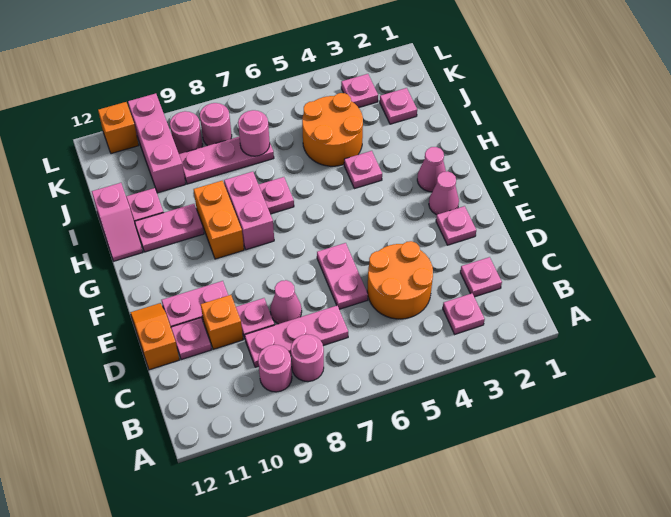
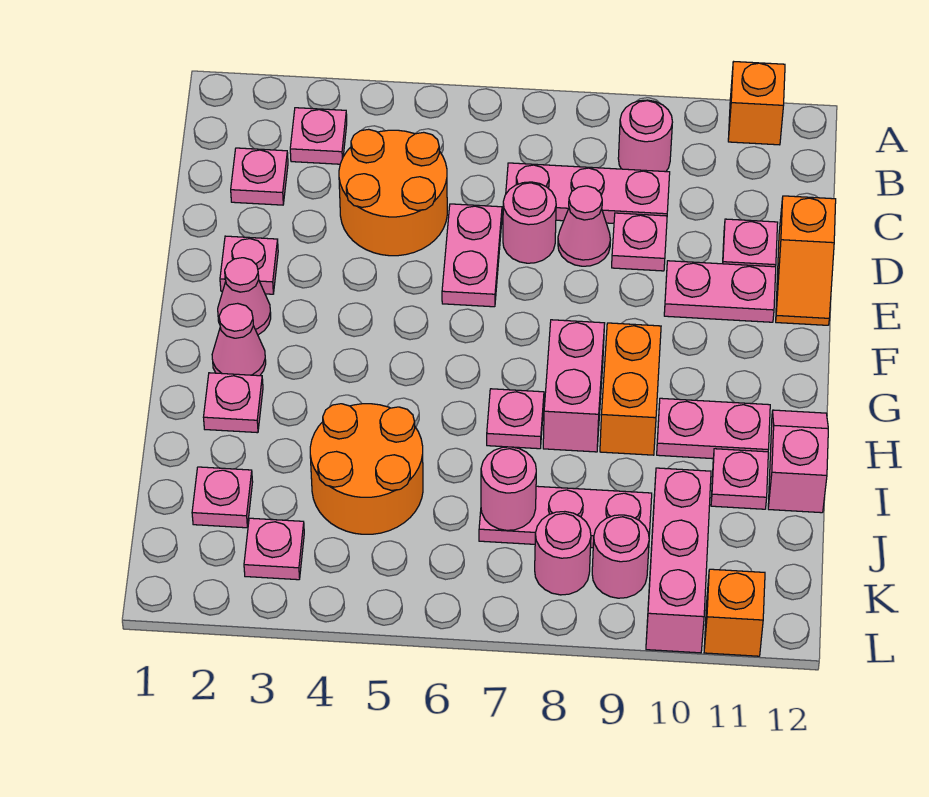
pink 1x1 round brick [291,334,324,382] -> pink 1x1 round brick moved to [503,182,556,263]
orange 1x1 brick [201,295,243,349] -> orange 1x1 brick moved to [728,62,785,145]
pink 1x1 plate [344,151,382,189] -> pink 1x1 plate moved to [204,373,263,433]

